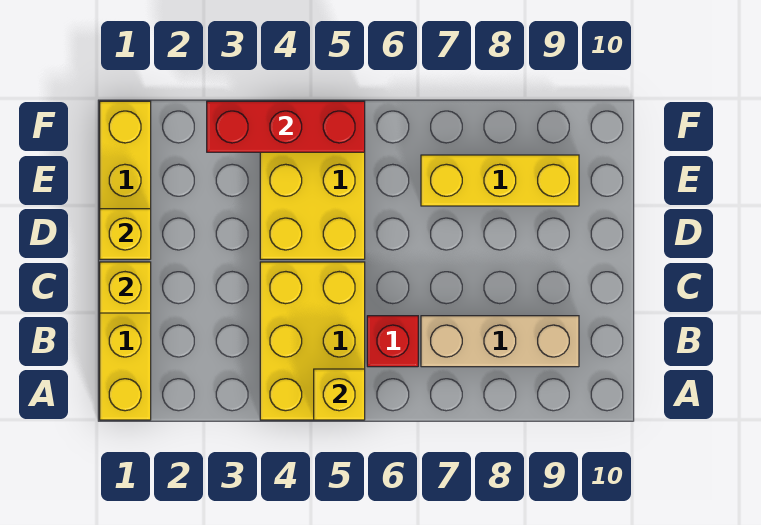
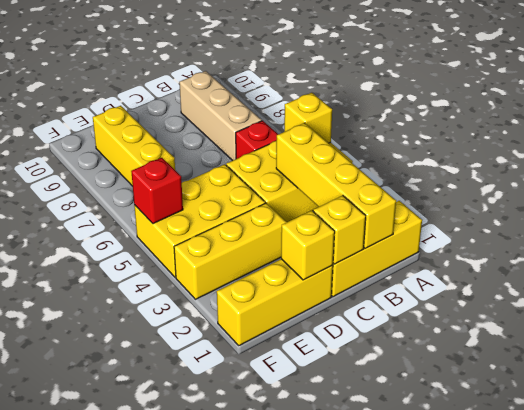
none -> yellow 1x4 brick [276,123,396,249]
none -> yellow 1x3 brick [174,203,287,299]
red 1x3 brick [207,101,365,152] -> red 1x1 brick [131,158,183,224]

